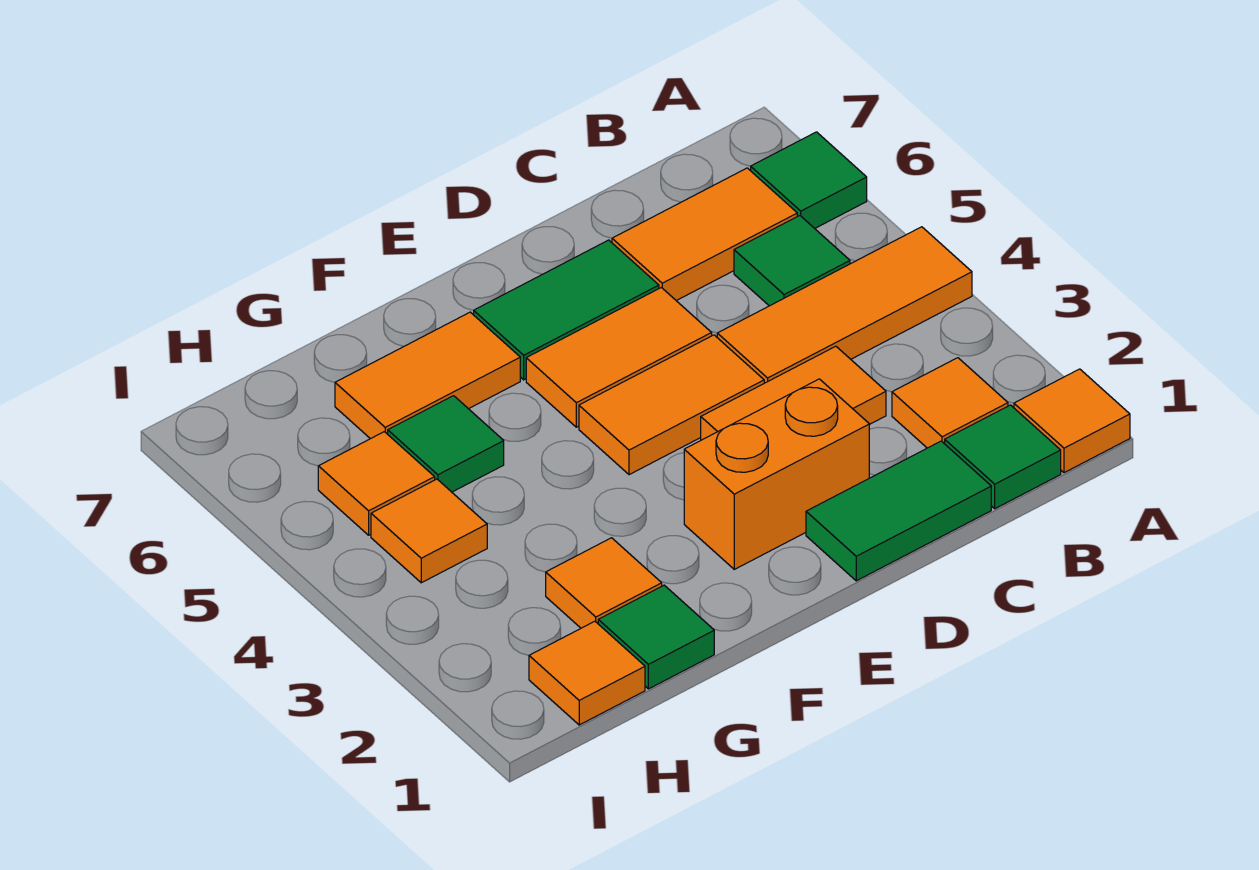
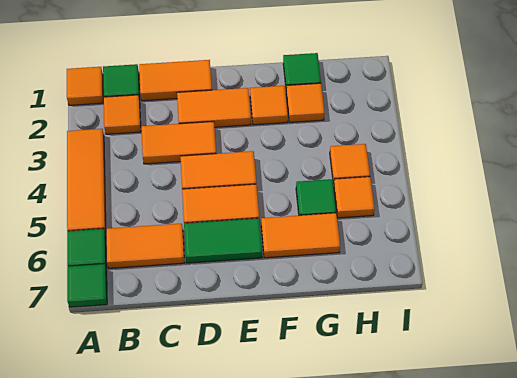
orange 1x3 tile [717,227,972,383] -> orange 1x3 tile turned to [67,129,106,233]
green 1x1 tile [734,216,850,306] -> green 1x1 tile moved to [67,264,107,307]
green 1x2 tile [806,441,991,581] -> orange 1x2 tile [139,60,212,101]
orange 1x2 brick [684,379,869,569] -> orange 1x2 tile [177,88,251,127]
orange 1x1 tile [529,621,645,725] -> orange 1x1 tile moved to [250,86,288,125]

